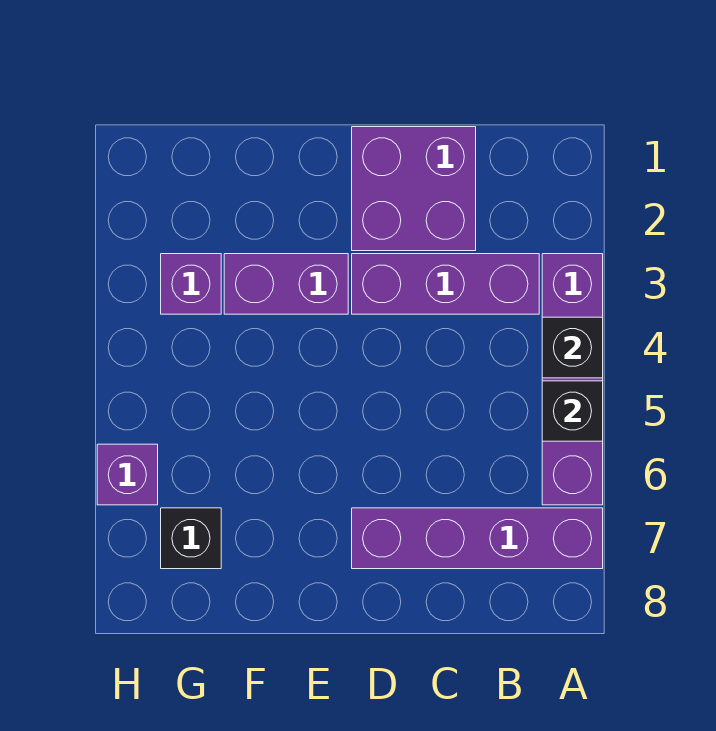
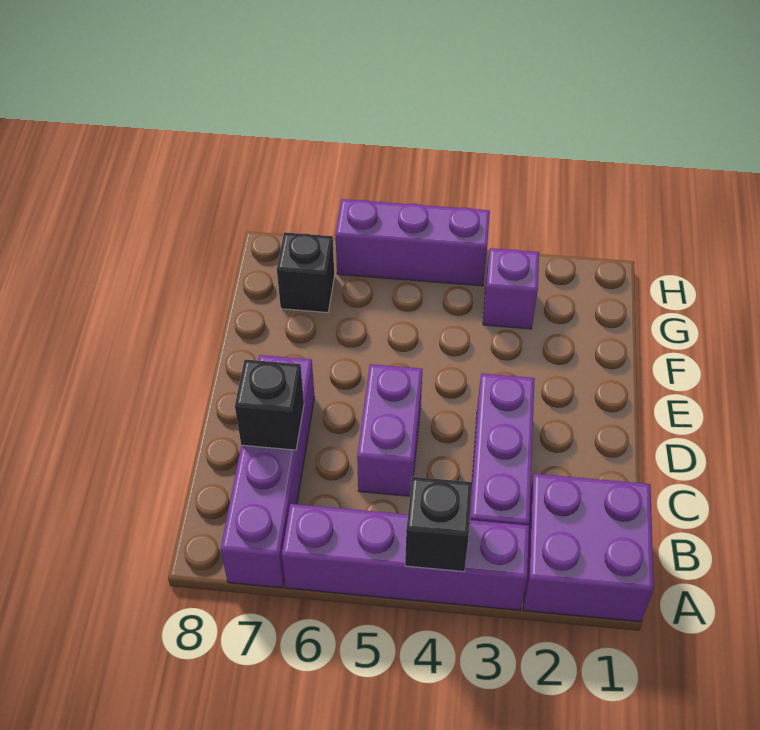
black 1x1 brick [542,381,603,441] -> black 1x1 brick moved to [235,360,304,450]
purple 2x2 brick [352,127,476,251] -> purple 2x2 brick moved to [523,474,654,622]
purple 1x2 brick [224,254,348,314] -> purple 1x2 brick moved to [357,364,423,496]
purple 1x1 brick [97,444,158,505] -> purple 1x3 brick [335,199,490,286]

